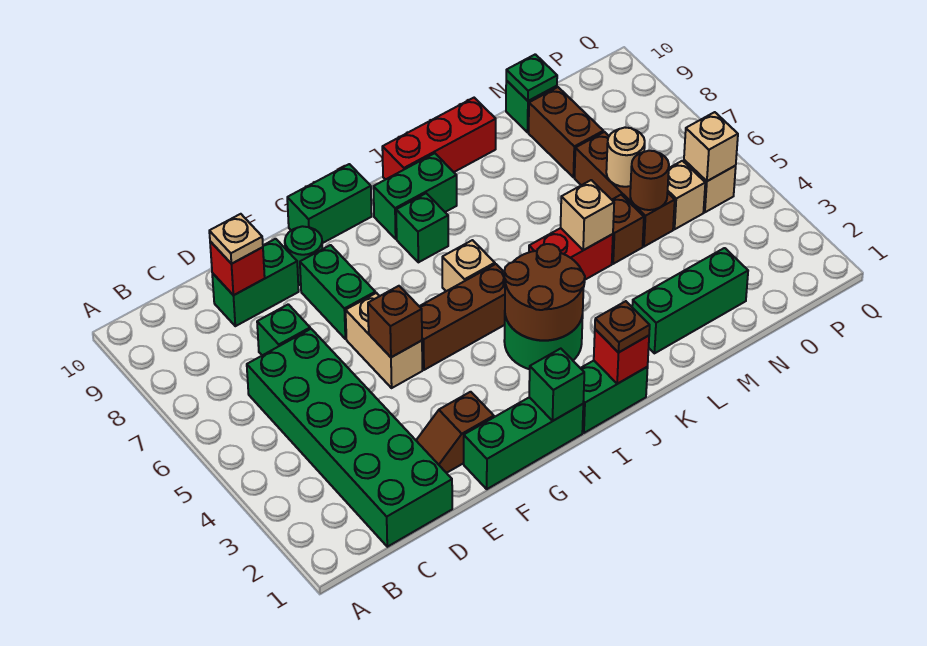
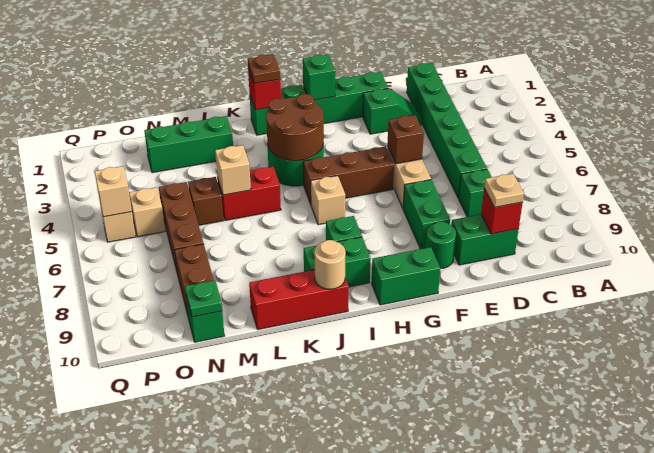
green 2x6 brick [247,329,452,547] -> green 1x6 brick [407,63,487,198]
brown 1x2 slope [416,392,494,473] -> green 1x2 slope [363,88,422,134]
brown 1x1 round brick [630,151,669,210] -> none
tan 1x1 round brick [606,128,645,187] -> tan 1x1 round brick moved to [314,240,346,289]

